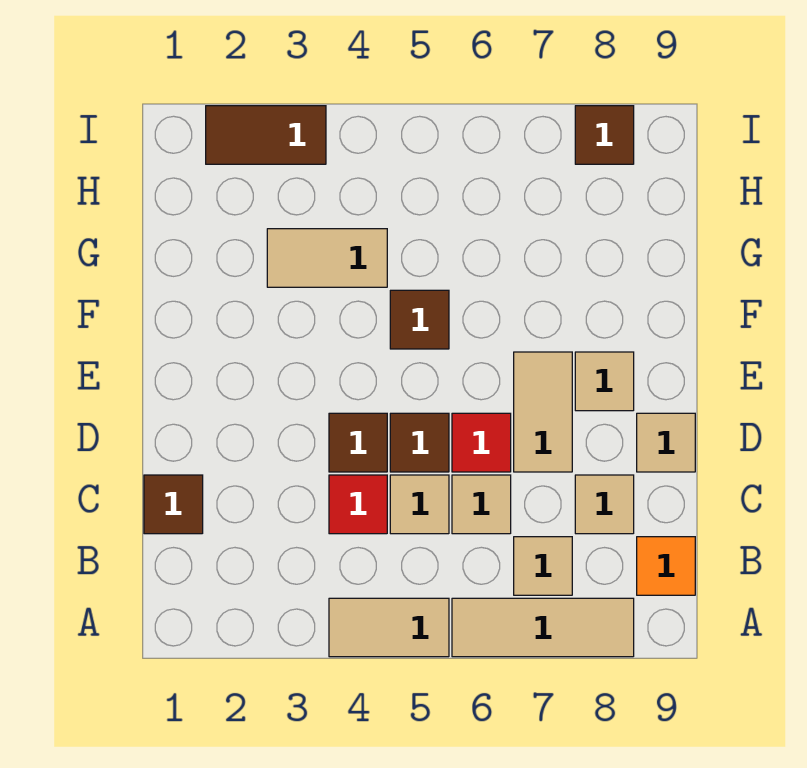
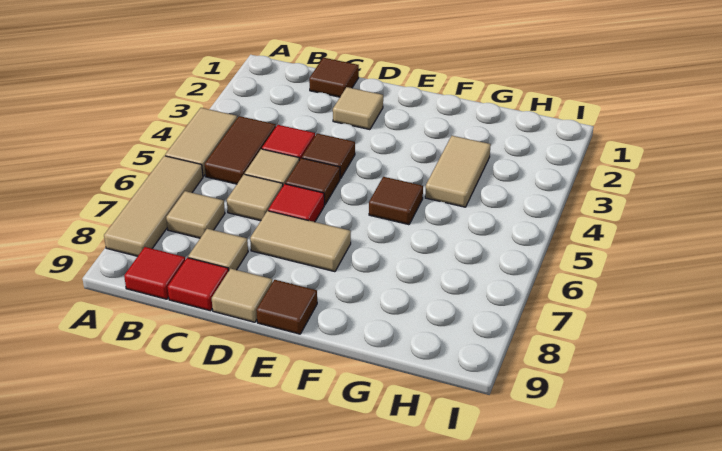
orange 1x1 tile [637,537,695,595] -> red 1x1 tile [124,247,185,299]
none -> red 1x1 tile [168,258,229,311]
tan 1x1 tile [575,352,634,411] -> tan 1x1 tile moved to [333,87,383,130]
brown 1x2 tile [206,106,326,164] -> brown 1x2 tile moved to [205,116,276,184]
brown 1x1 tile [575,106,634,164] -> brown 1x1 tile moved to [256,280,317,334]

